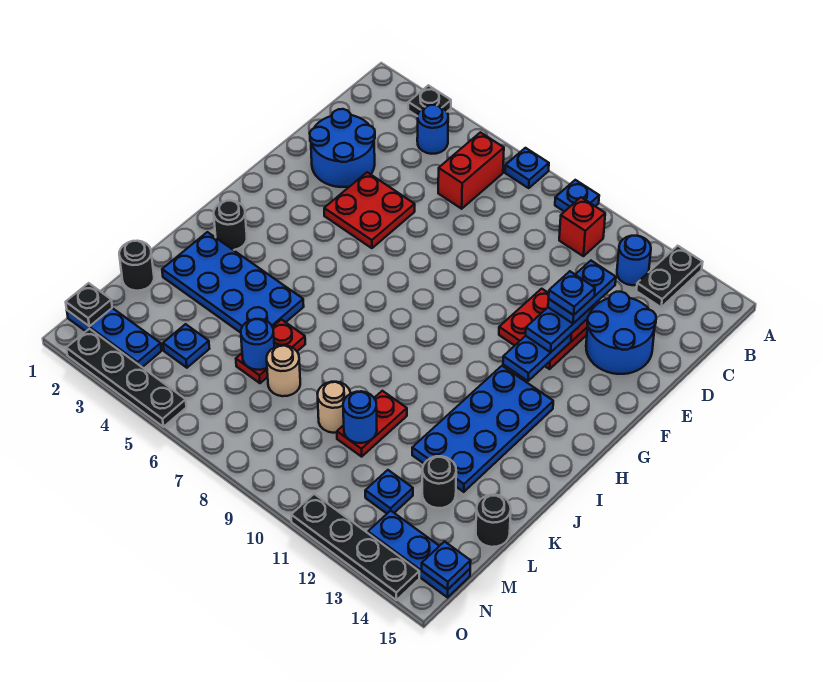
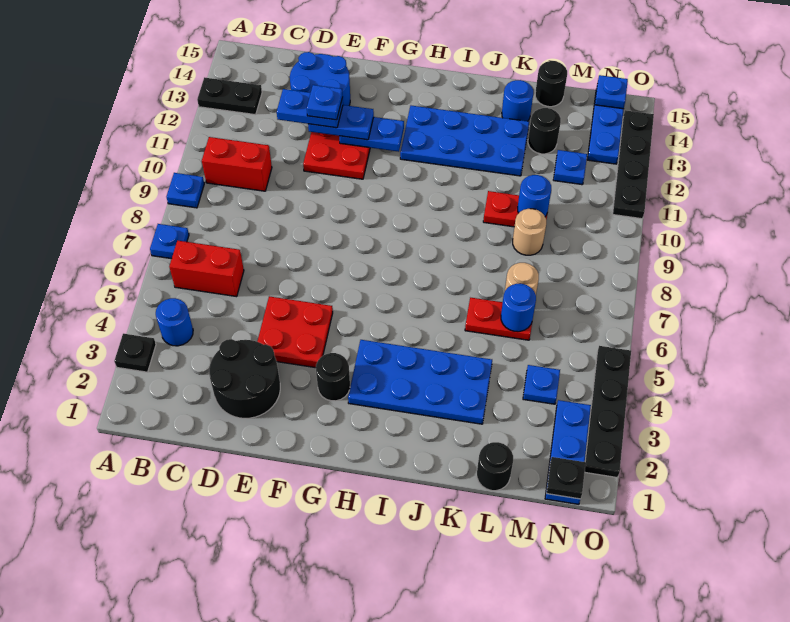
red 1x1 brick [559,197,605,256] -> red 1x2 brick [202,137,272,191]
blue 1x1 round brick [617,235,651,285] -> blue 1x1 round brick moved to [502,80,533,121]
blue 2x2 round brick [310,109,375,187] -> black 2x2 round brick [209,339,280,418]
black 1x1 round brick [214,201,247,250] -> black 1x1 round brick moved to [316,353,350,401]
blue 2x4 plate [162,232,304,333] -> blue 2x4 plate turned to [348,340,492,424]

